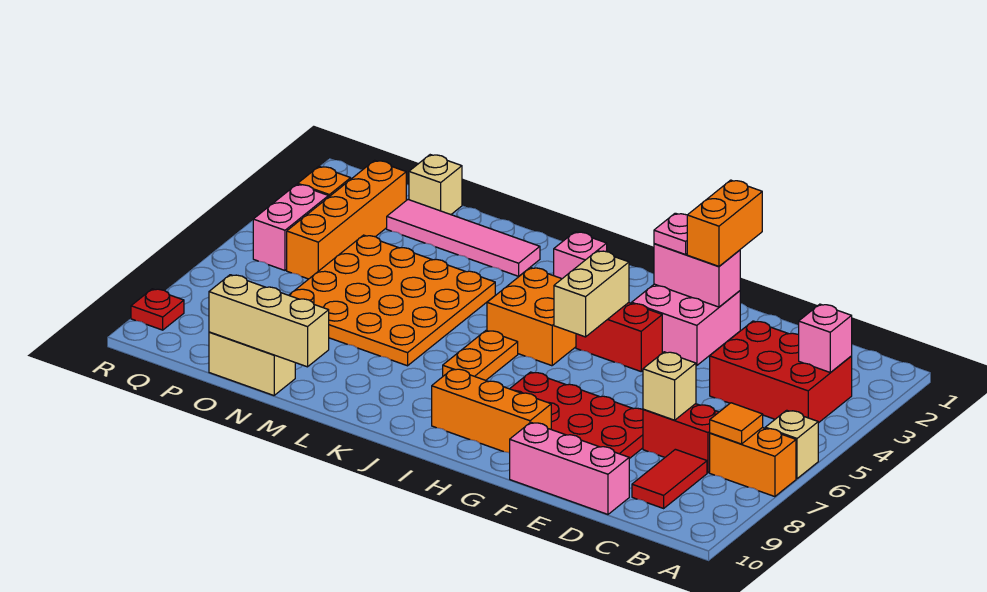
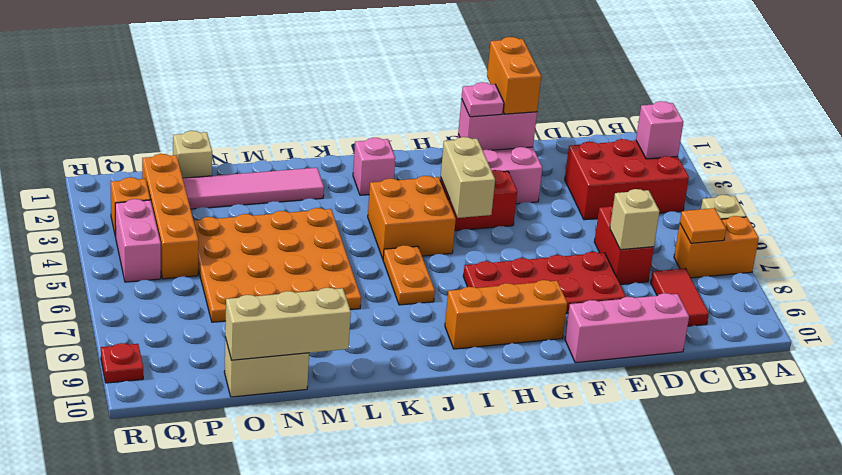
red 1x2 brick [643,404,719,473] -> red 1x2 brick turned to [594,206,654,284]

